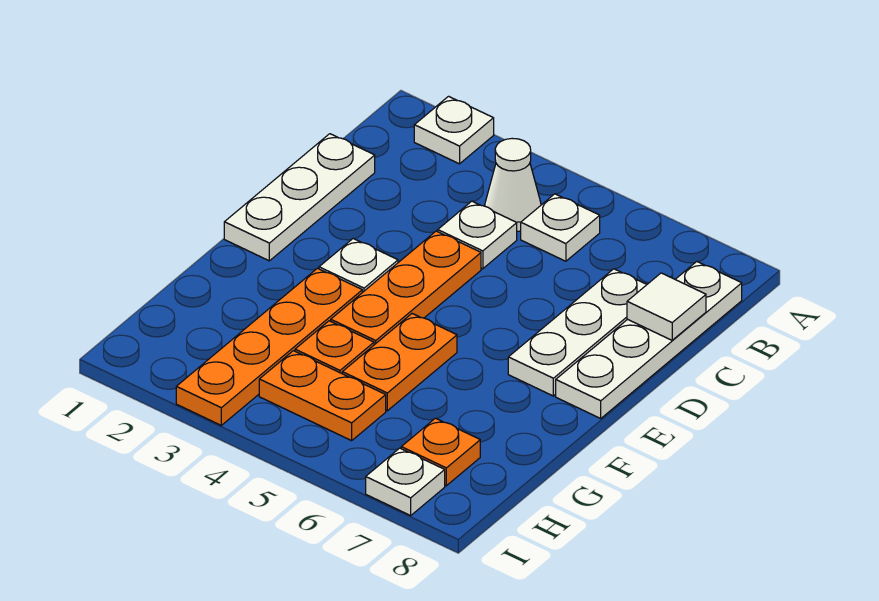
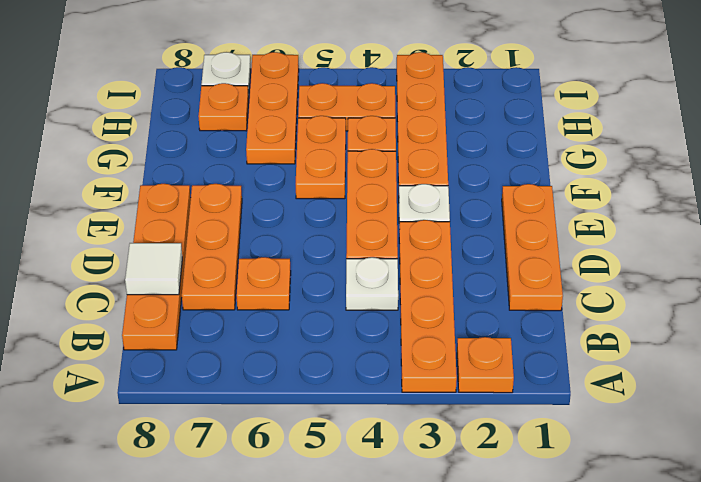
white 1x1 plate [414,96,494,164] -> orange 1x1 plate [457,337,514,393]
none -> orange 1x4 plate [399,220,457,392]
white 1x1 cone [485,138,541,231] -> none
white 1x1 plate [521,194,600,261] -> none
white 1x4 plate [556,262,742,418] -> orange 1x4 plate [122,184,191,350]
white 1x3 plate [224,134,375,261] -> orange 1x3 plate [502,184,563,311]
none -> orange 1x1 plate [236,257,291,310]
white 1x3 plate [508,269,647,396] -> orange 1x3 plate [182,184,242,310]
none -> orange 1x3 plate [246,52,299,164]

